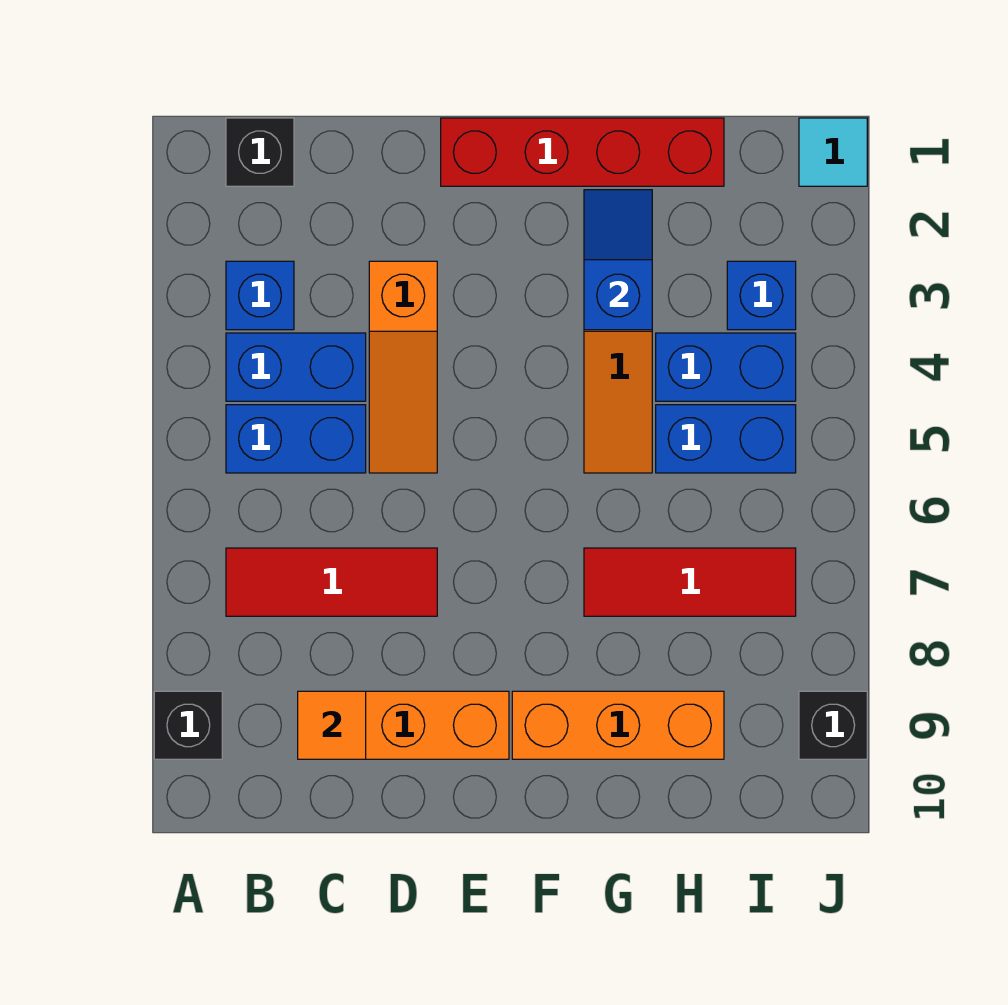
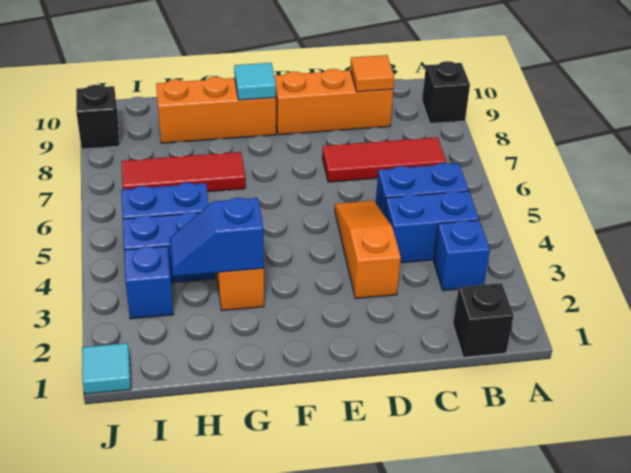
red 1x4 brick [441,118,724,186] -> none
none -> cyan 1x1 tile [234,63,276,100]
blue 1x2 slope [584,190,652,330] -> blue 1x2 slope turned to [169,198,264,276]

